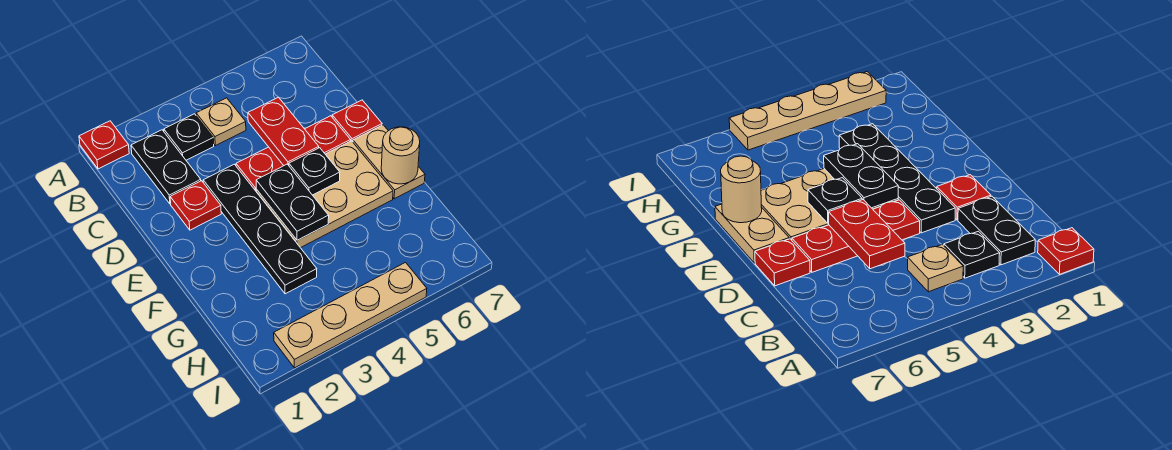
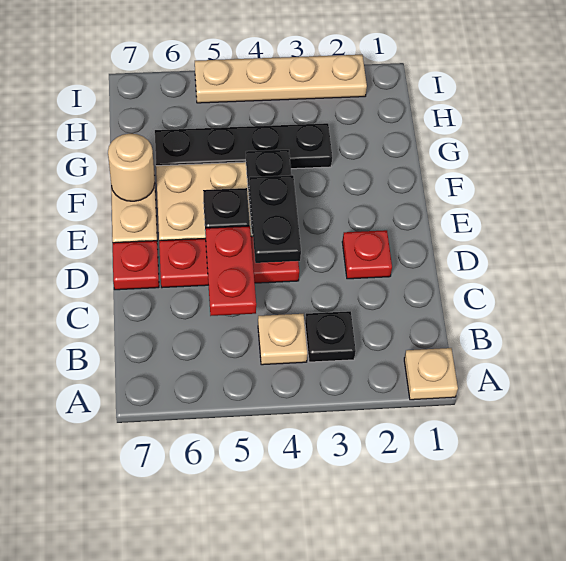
red 1x1 plate [79,121,129,169] -> tan 1x1 plate [404,348,458,400]
black 1x2 plate [131,130,201,204] -> black 1x2 plate moved to [249,175,301,263]
black 1x4 plate [203,164,317,294] -> black 1x4 plate turned to [155,123,332,169]

